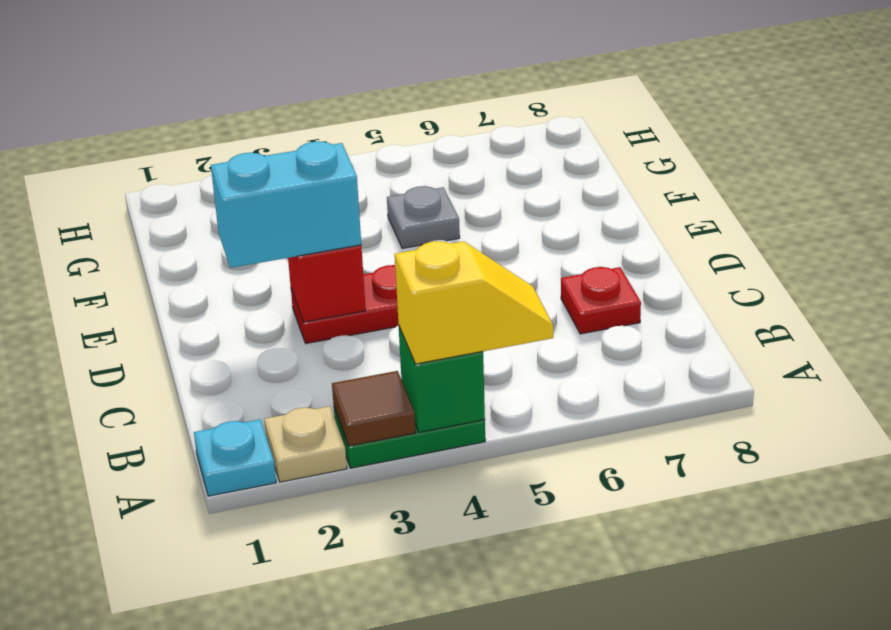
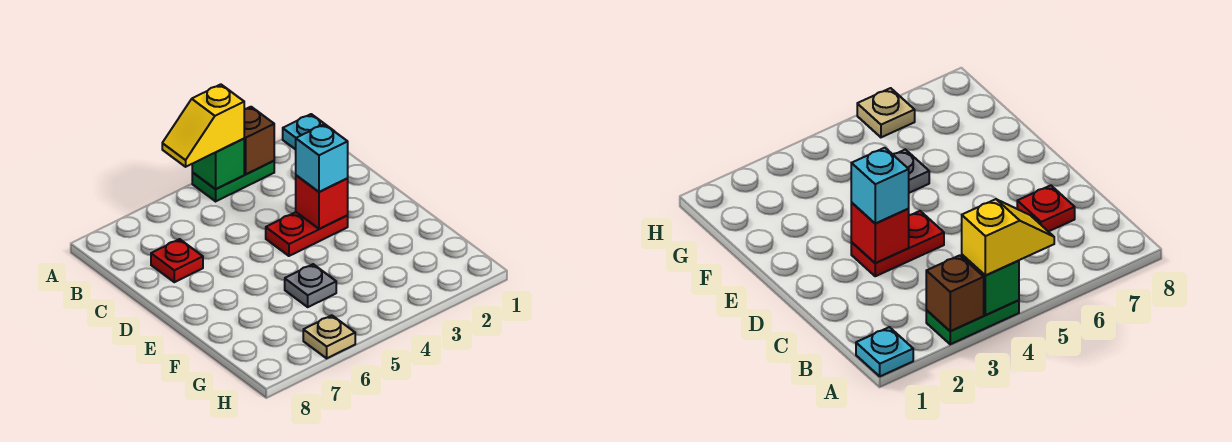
tan 1x1 plate [264,406,347,482] -> tan 1x1 plate moved to [303,315,355,358]
brown 1x1 tile [332,371,415,446] -> brown 1x1 brick [244,107,274,174]
cyan 1x2 brick [211,141,361,268] -> cyan 1x1 brick [296,124,348,192]

